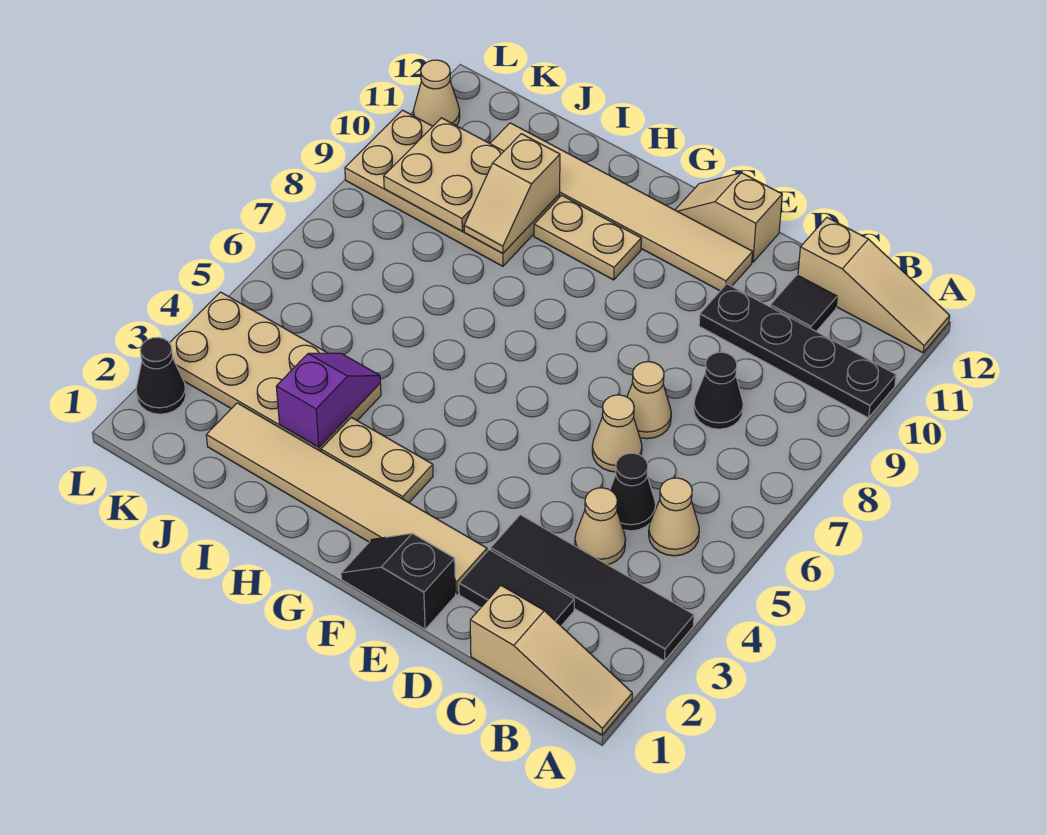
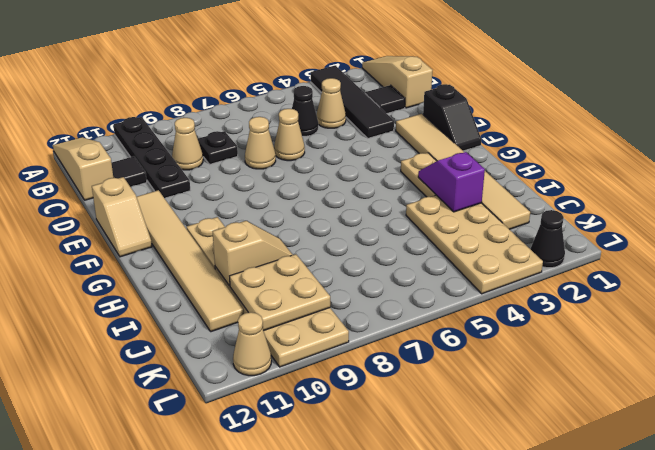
tan 1x1 cone [649,478,699,556] -> tan 1x1 cone moved to [172,118,203,170]
black 1x2 tile [459,550,574,626] -> black 1x1 tile [365,85,405,114]
black 1x1 cone [694,352,743,429] -> black 1x1 plate [198,131,238,164]
purple 1x2 slope [276,353,380,447] -> purple 1x2 slope turned to [418,152,485,212]

